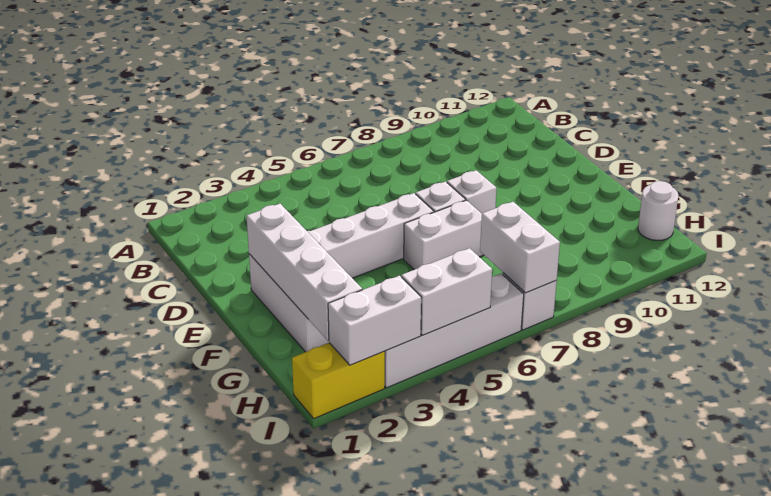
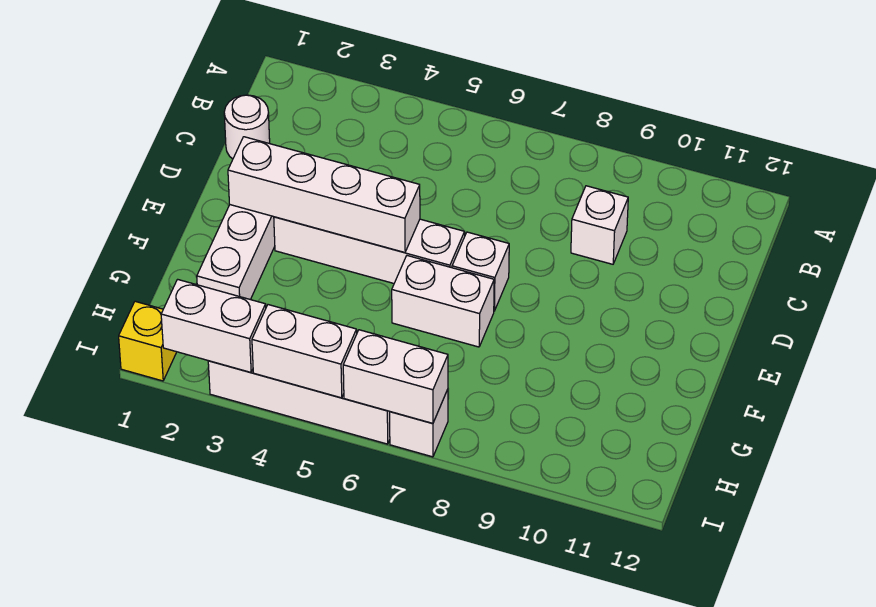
white 1x4 brick [247,204,362,341] -> white 1x4 brick turned to [228,137,420,253]
white 1x1 brick [447,170,497,213] -> white 1x1 brick moved to [571,186,628,264]
white 1x2 brick [480,202,560,293] -> white 1x2 brick turned to [343,330,448,423]
white 1x1 round brick [638,181,678,240] -> white 1x1 round brick moved to [224,95,270,159]
yellow 1x2 brick [292,343,385,418] -> yellow 1x1 brick [119,301,176,381]

